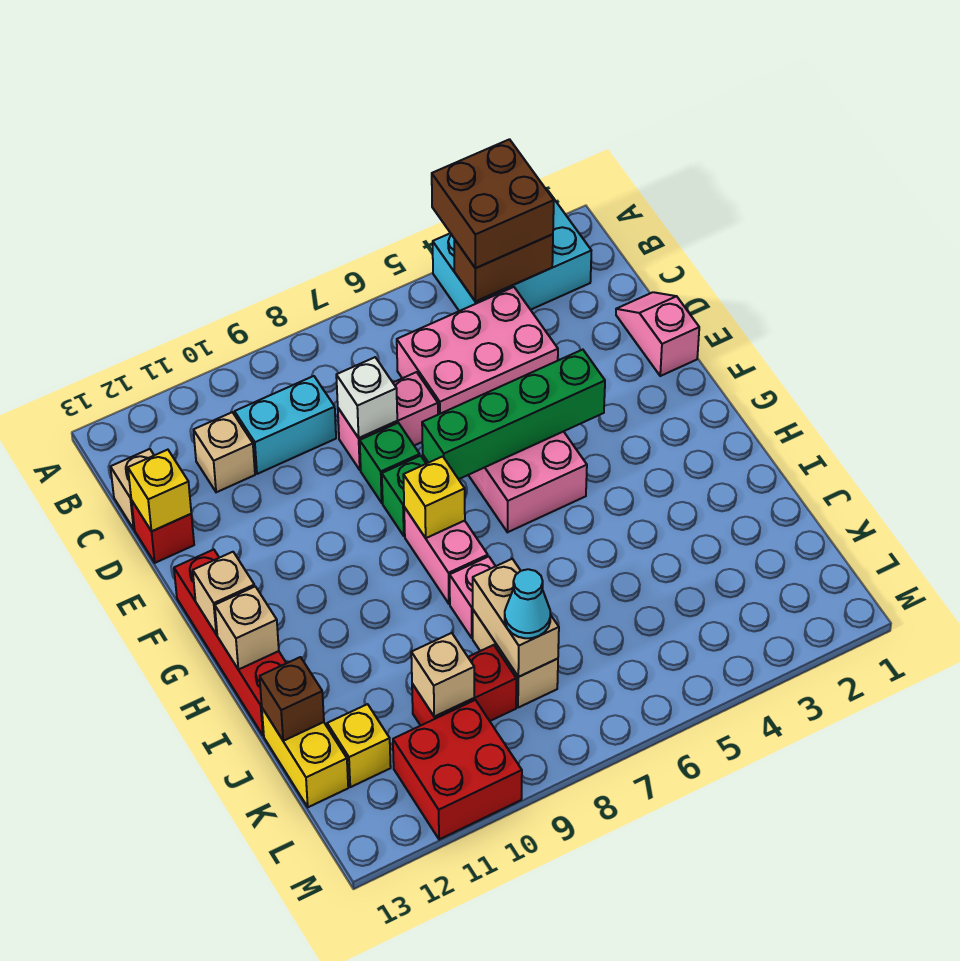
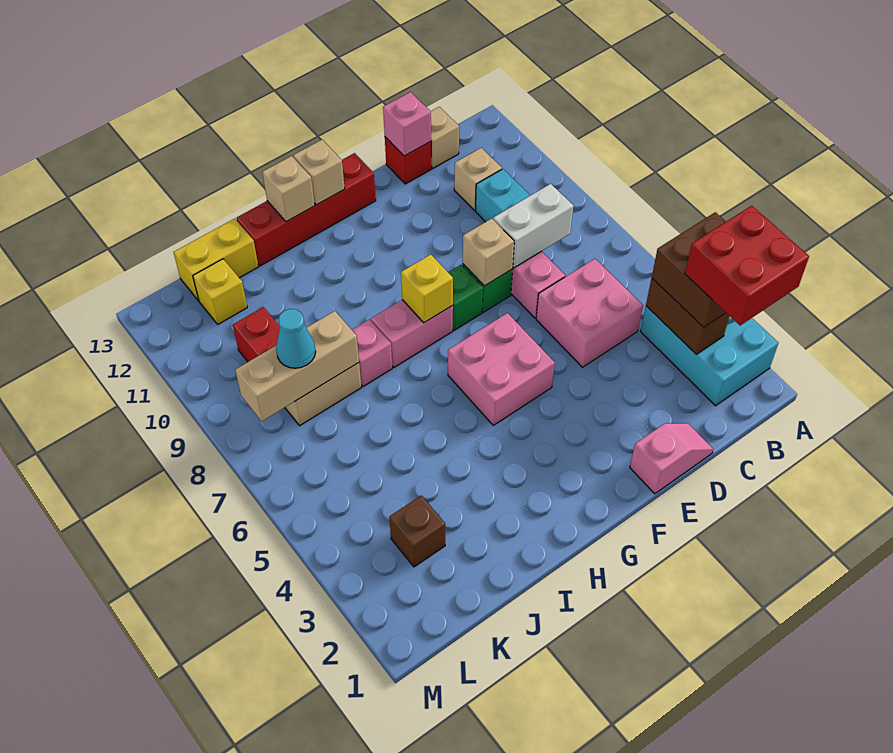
pink 2x3 brick [397,287,558,415] -> pink 2x2 brick [536,259,643,367]
white 1x1 brick [336,357,397,438] -> white 1x2 brick [493,184,573,268]
yellow 1x1 brick [128,450,191,531] -> pink 1x1 brick [383,92,431,156]
green 1x4 brick [422,350,605,479] -> none
tan 1x2 brick [473,559,559,677] -> tan 1x3 brick [235,311,359,421]
brown 1x1 brick [260,657,324,741] -> brown 1x1 brick moved to [389,495,445,567]
tan 1x1 brick [411,633,474,717] -> tan 1x1 brick moved to [463,219,514,286]
red 2x2 brick [393,700,522,839] -> red 2x2 brick moved to [685,206,809,326]

